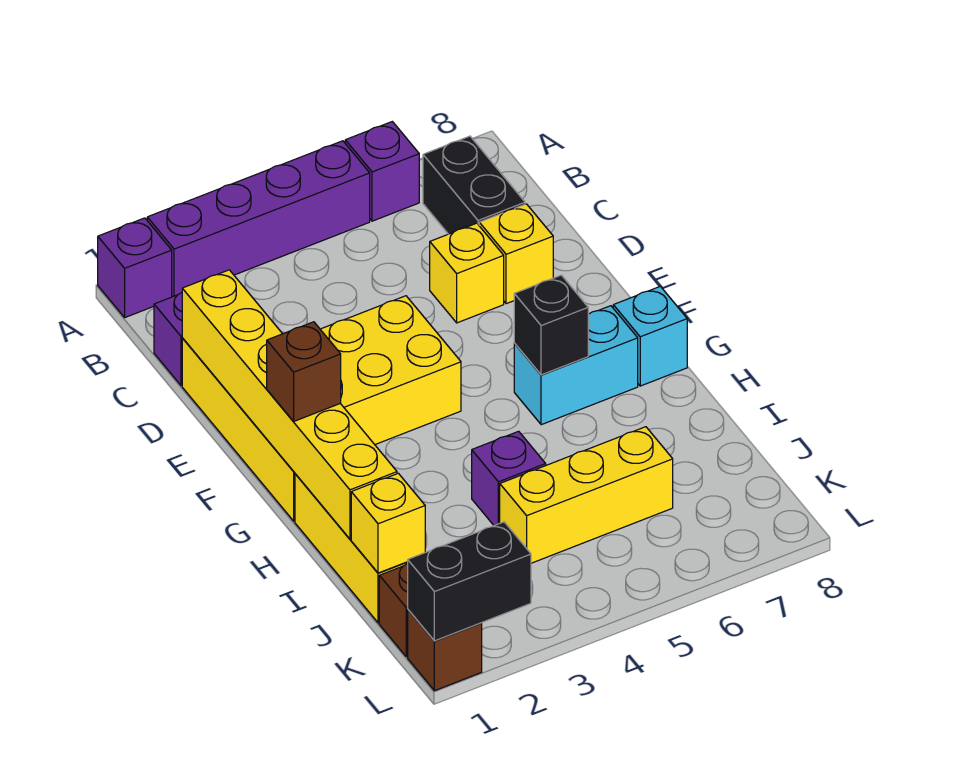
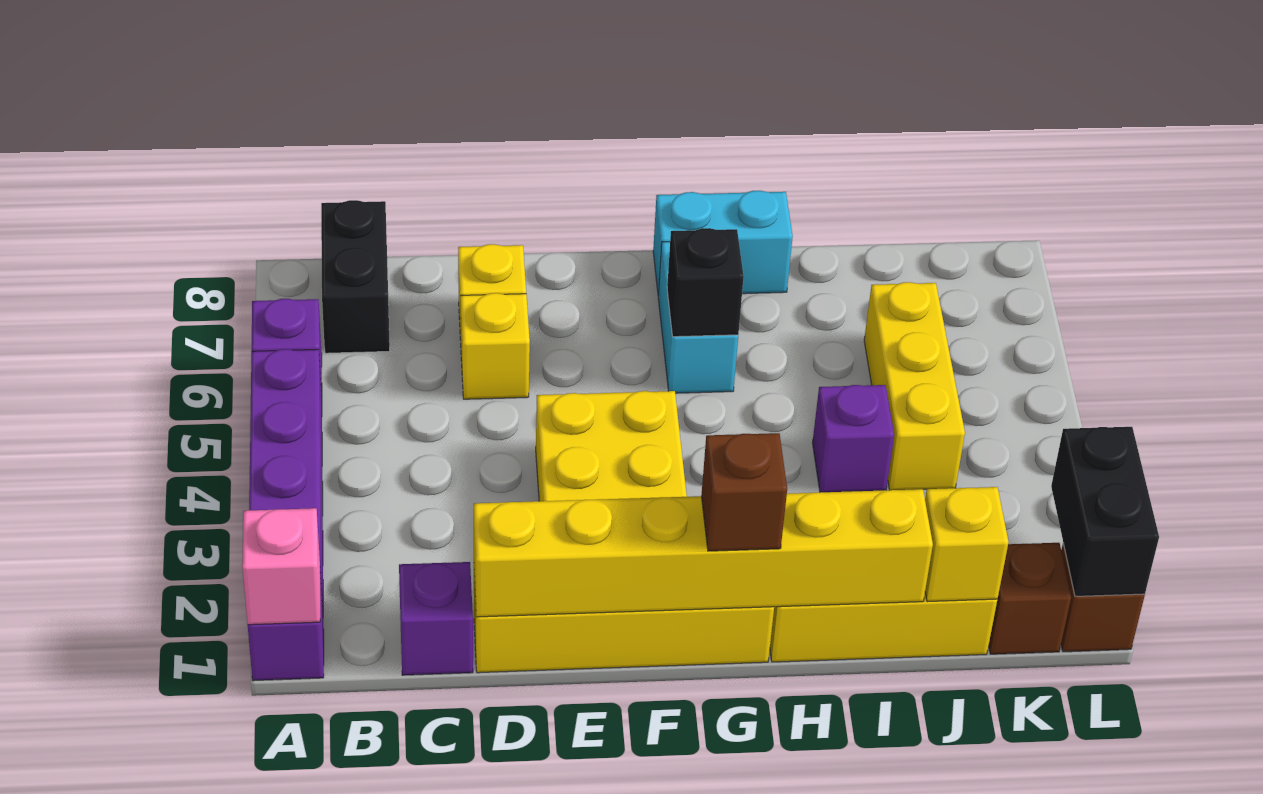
none -> pink 1x1 brick [242,508,320,625]
black 1x2 brick [423,136,525,234] -> black 1x2 brick turned to [321,200,390,353]
cyan 1x1 brick [613,286,687,386] -> cyan 1x2 brick [653,191,793,295]

